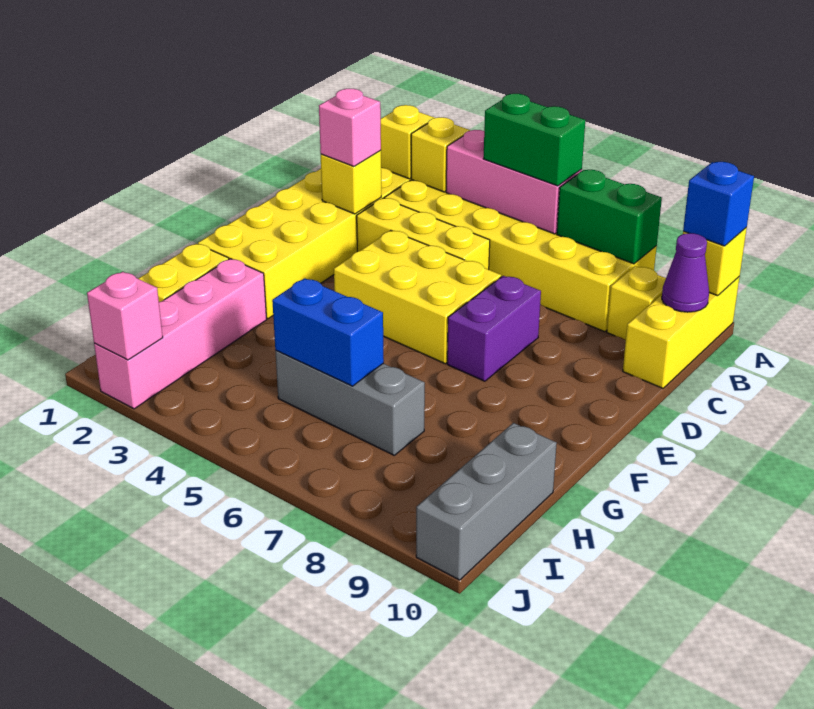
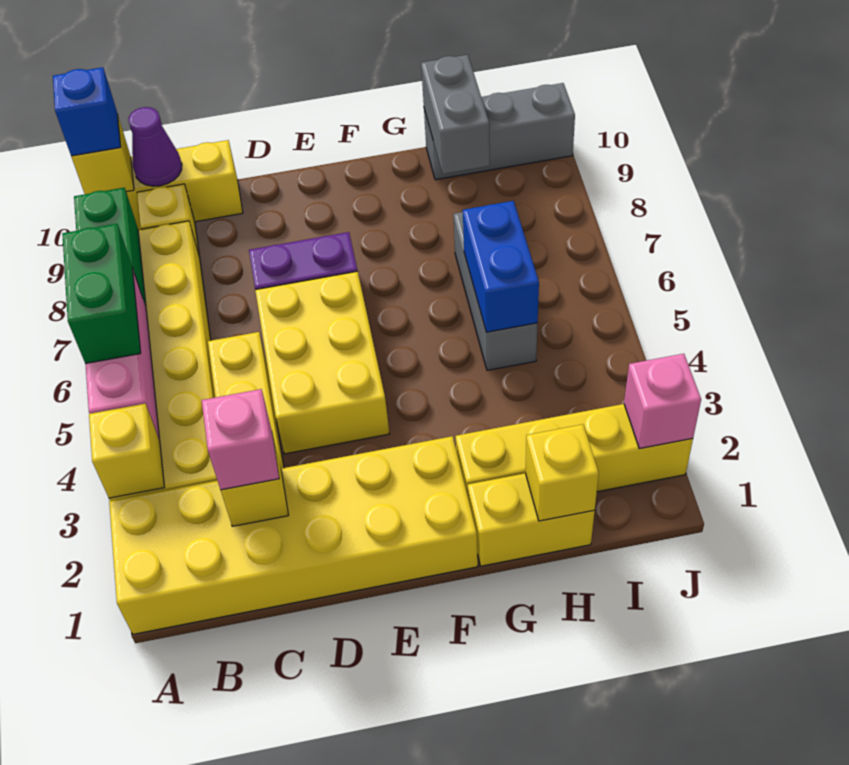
yellow 1x1 brick [381,105,434,179] -> yellow 1x1 brick moved to [525,424,599,521]
pink 1x4 brick [94,259,267,409] -> yellow 1x4 brick [456,404,693,496]
none -> grey 1x2 brick [421,55,490,174]

